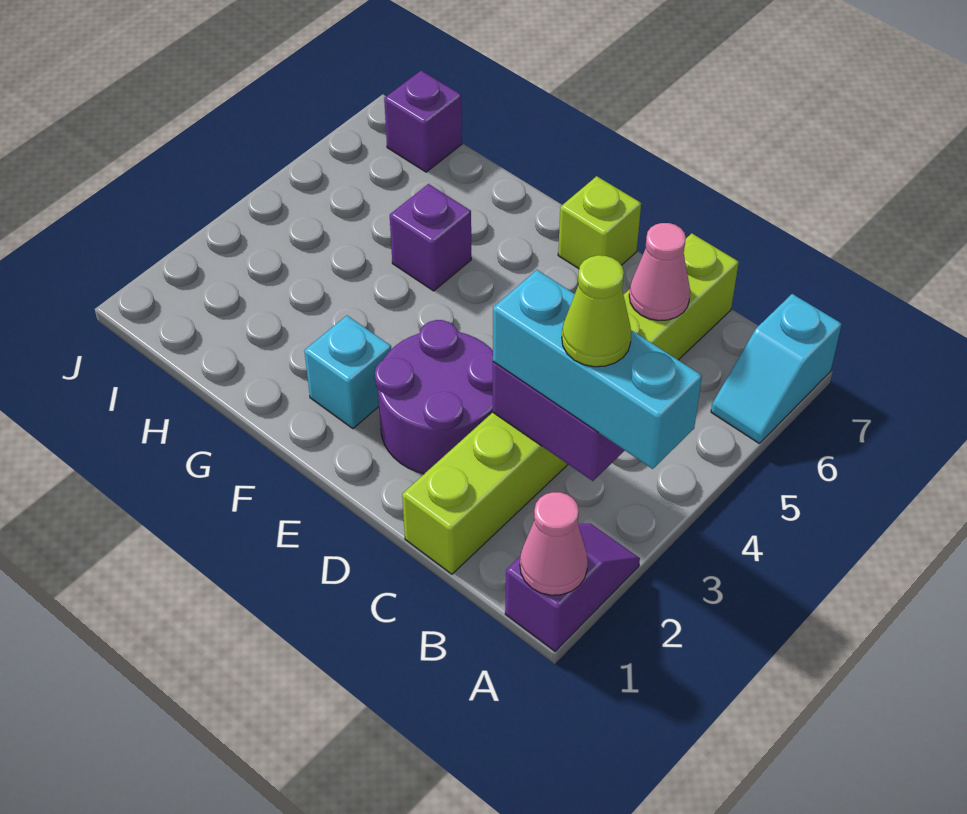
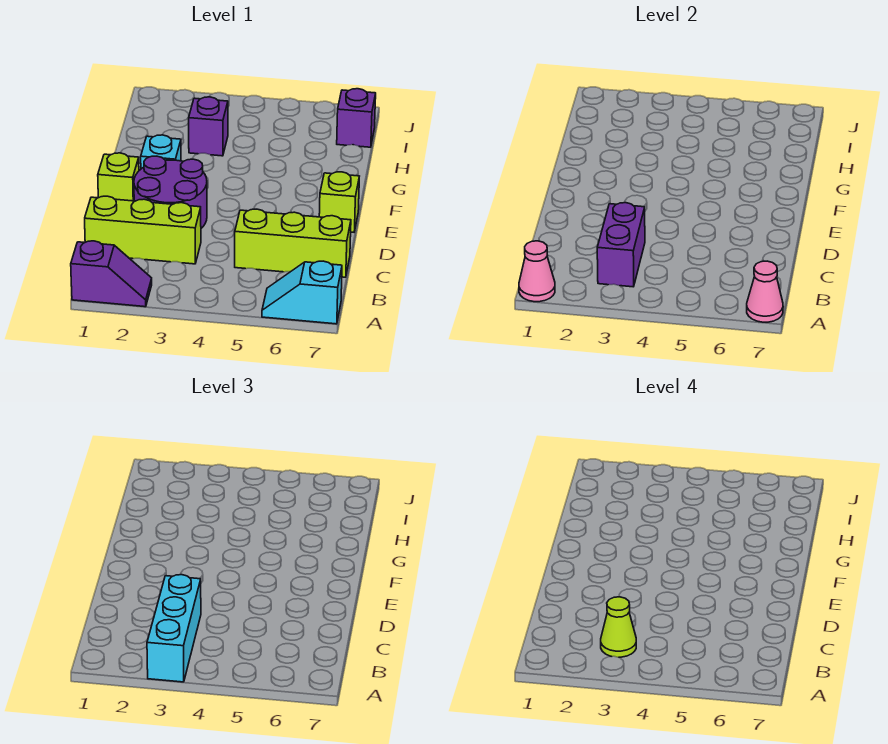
pink 1x1 cone [629,223,690,321] -> pink 1x1 cone moved to [747,261,783,322]
none -> lime 1x1 brick [98,153,139,201]
purple 1x1 brick [390,184,471,291] -> purple 1x1 brick moved to [189,97,228,156]

